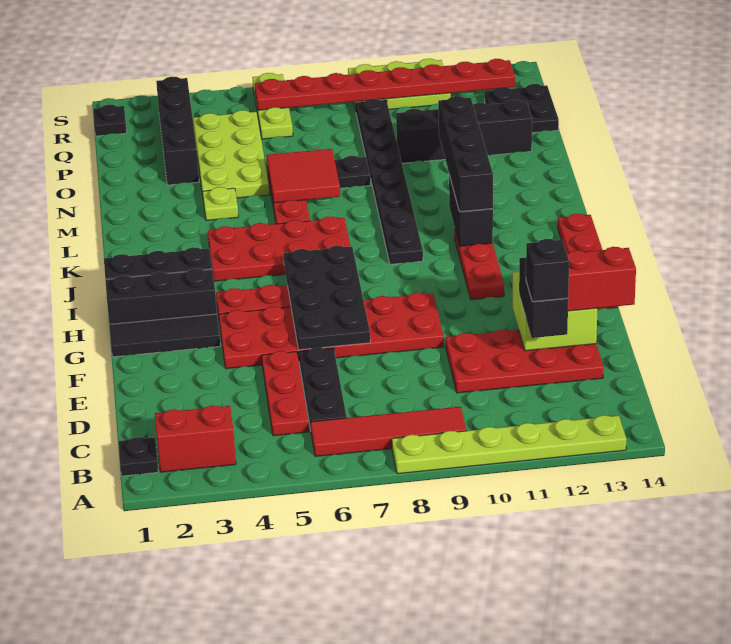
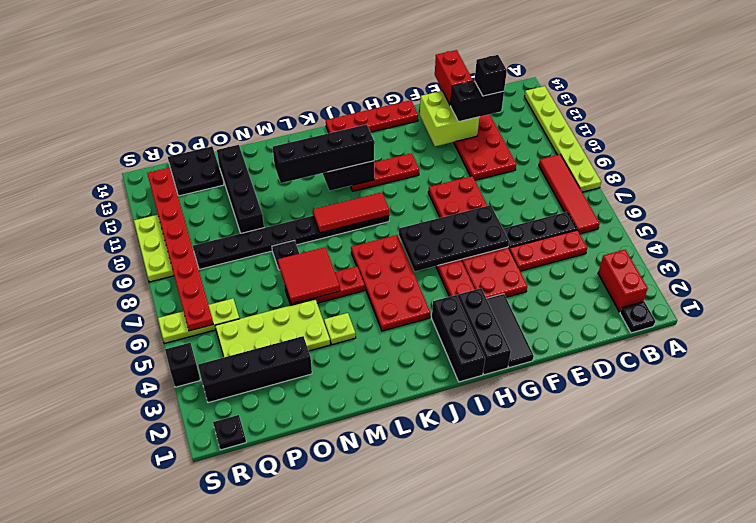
none -> red 1x3 tile [313,192,389,233]
none -> black 1x1 brick [165,343,200,387]

